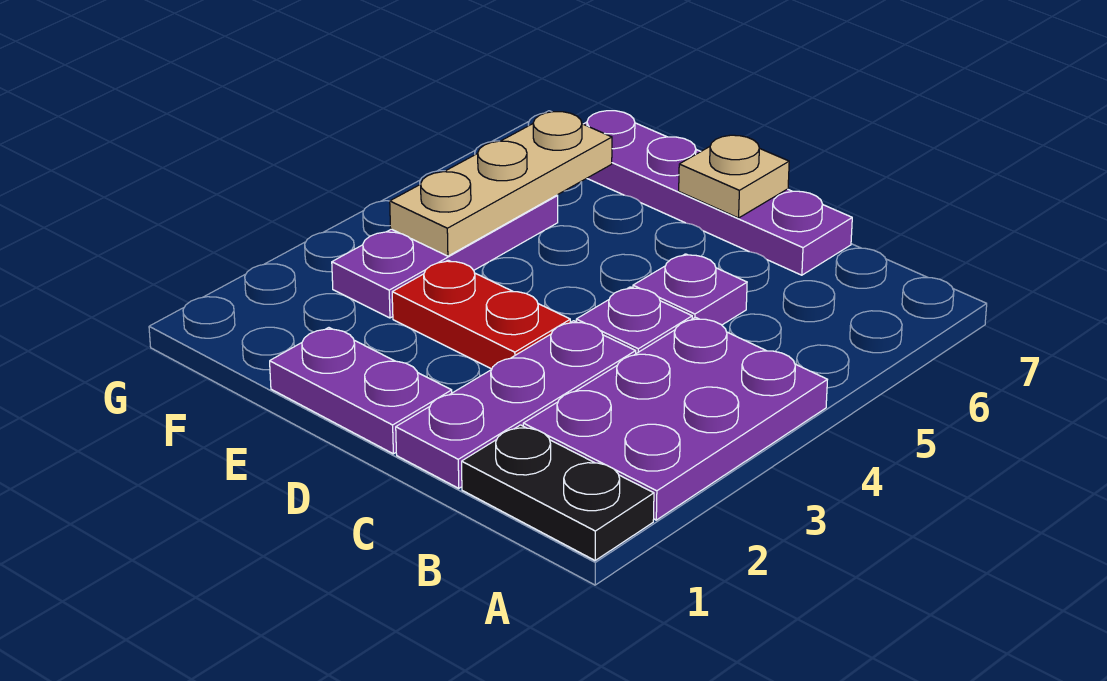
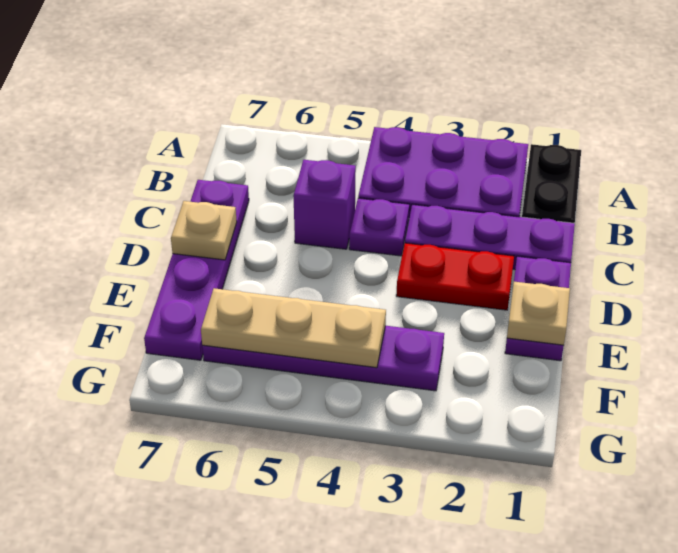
purple 1x1 plate [633,254,747,325] -> purple 1x1 brick [293,160,356,249]
red 1x2 plate [392,260,570,369] -> red 1x2 plate turned to [396,243,514,310]
none -> tan 1x1 plate [507,282,570,345]
purple 1x3 plate [332,195,558,318] -> purple 1x4 plate [202,326,444,391]

